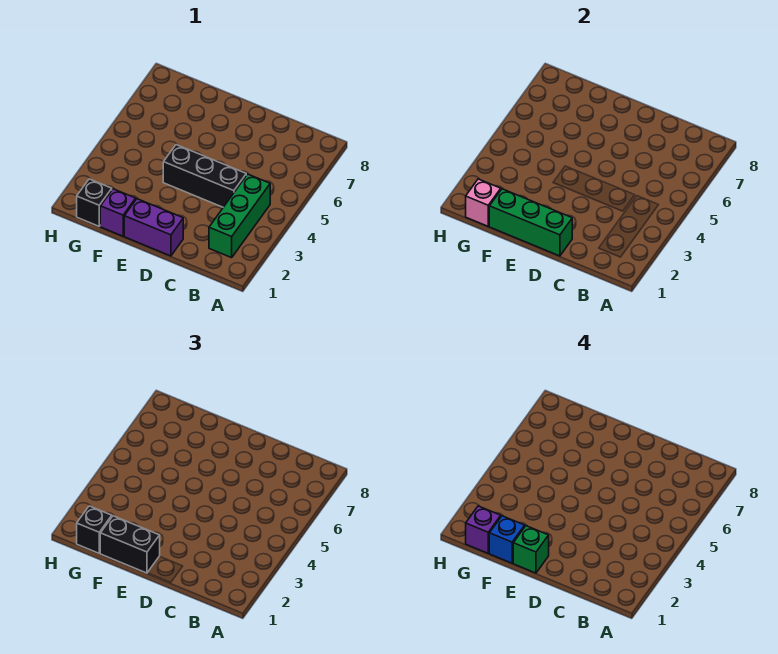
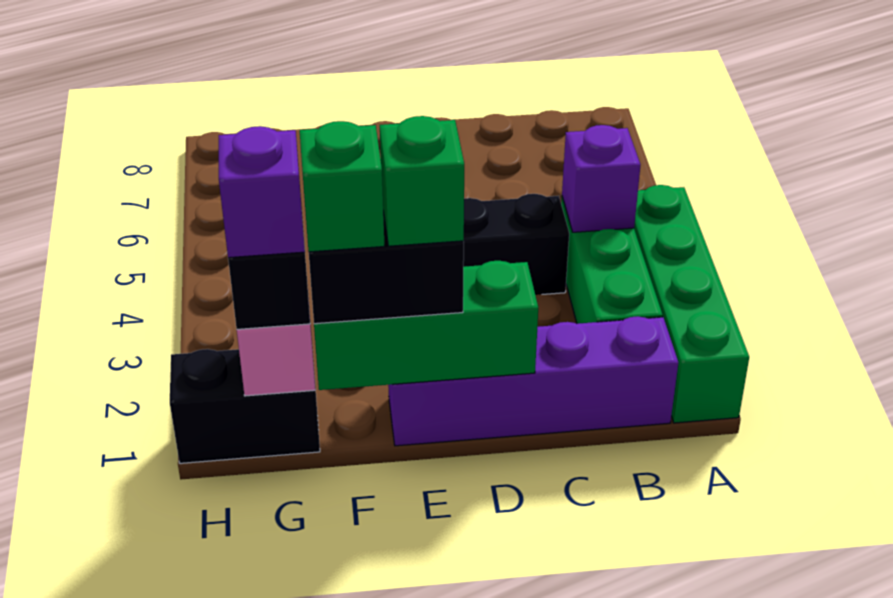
none -> green 1x4 brick [634,185,749,423]
purple 1x2 brick [124,199,183,256] -> purple 1x4 brick [388,316,678,446]
purple 1x1 brick [100,189,136,236] -> purple 1x1 brick moved to [562,125,640,232]
blue 1x1 brick [489,516,525,563] -> green 1x1 brick [300,121,385,252]
black 1x1 brick [77,179,112,226] -> black 1x2 brick [170,349,320,463]

